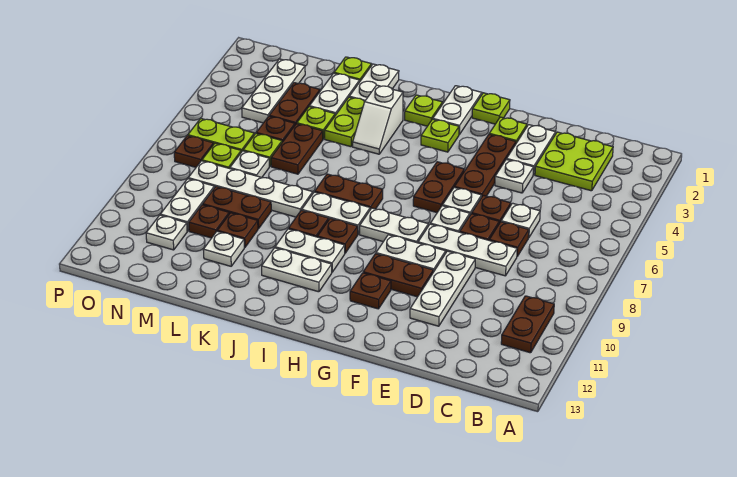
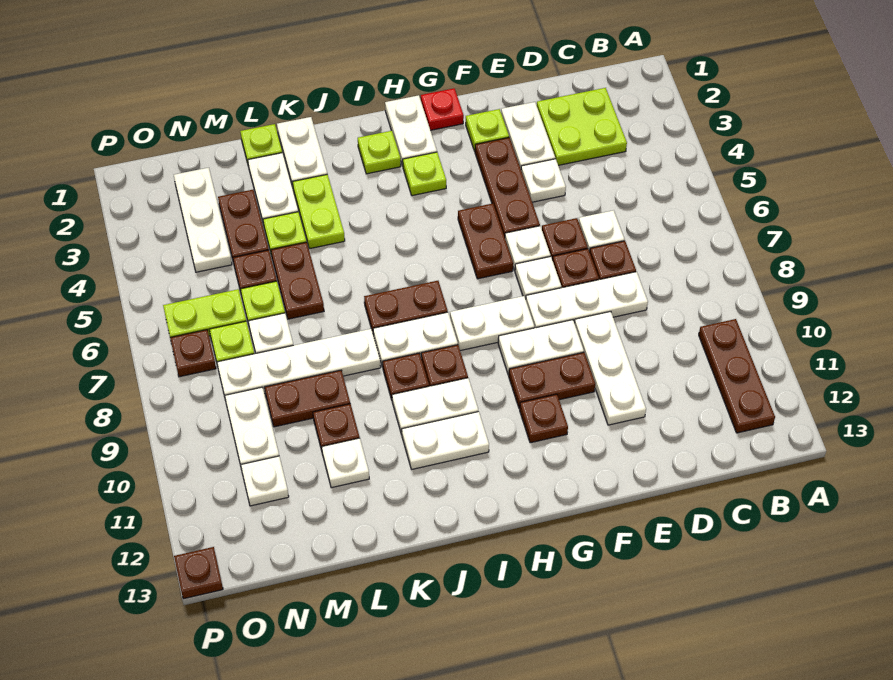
brown 1x2 plate [501,296,554,353] -> brown 1x3 plate [699,319,775,433]
lime 1x1 plate [472,93,510,124] -> red 1x1 plate [421,88,464,130]
white 1x2 slope [353,85,403,154] -> none
brown 1x1 plate [189,205,229,238] -> brown 1x1 plate moved to [174,547,223,599]

